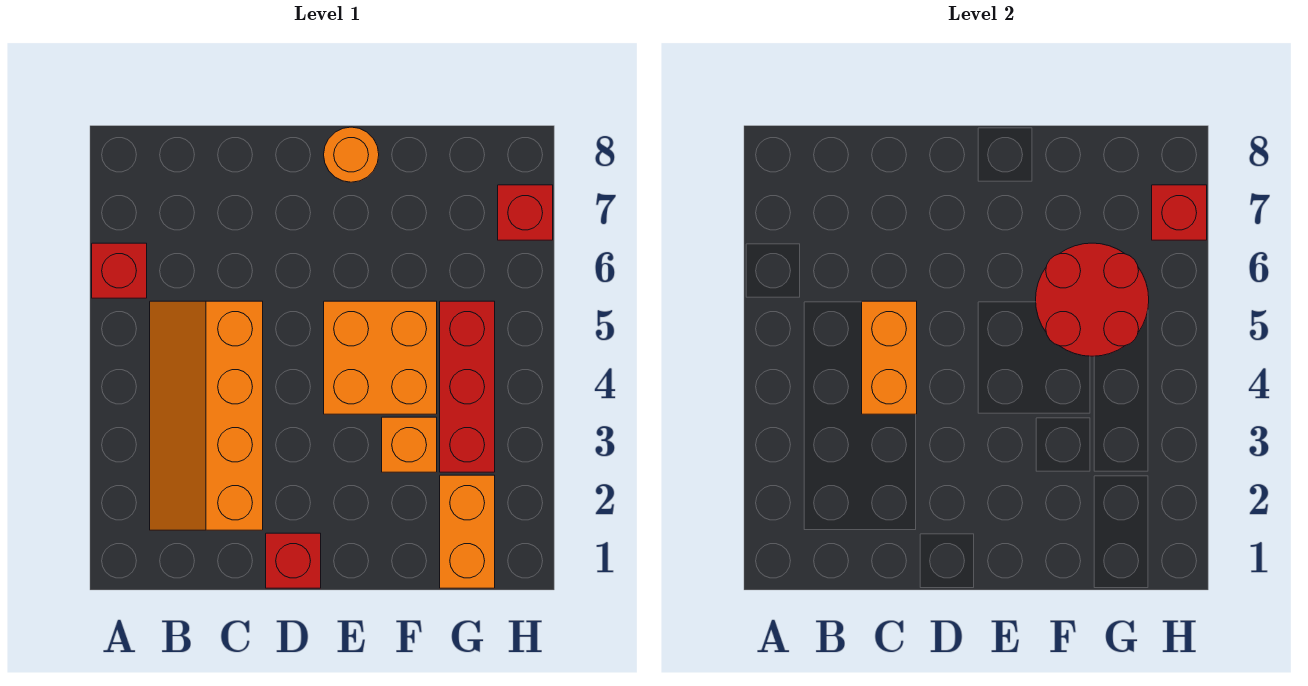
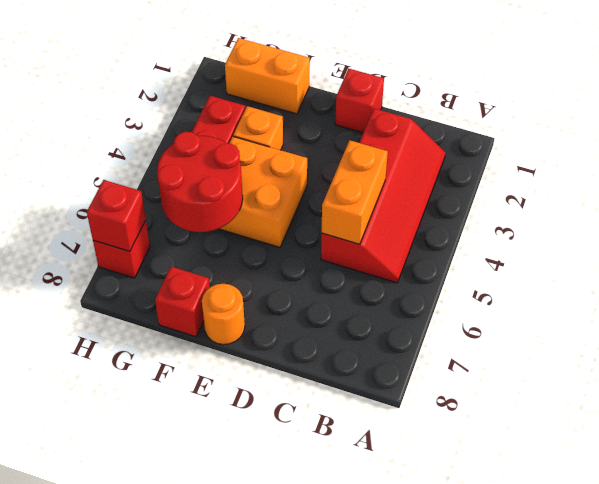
red 1x1 brick [92,243,147,298] -> red 1x1 brick moved to [155,267,210,337]
orange 2x4 slope [150,301,263,530] -> red 2x4 slope [321,108,445,283]
orange 1x2 brick [440,475,495,588] -> orange 1x2 brick turned to [225,38,310,114]

